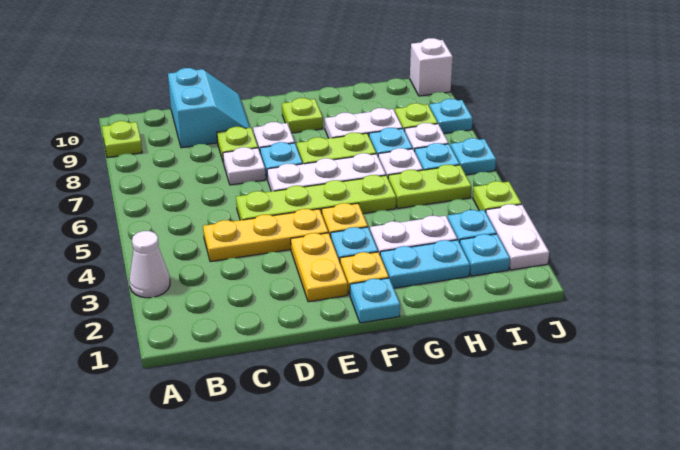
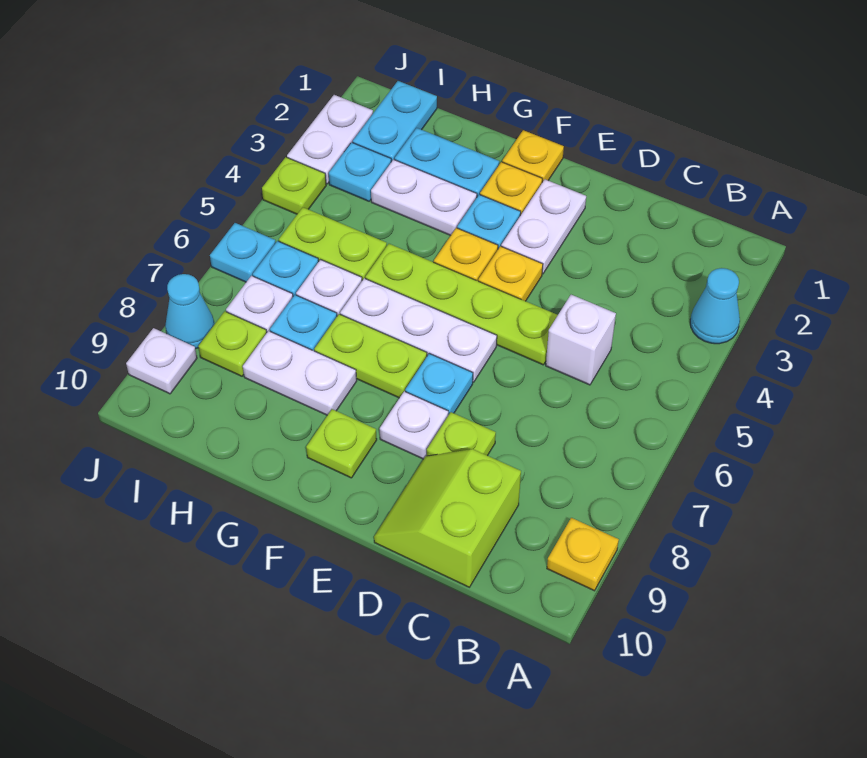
white 1x1 cone [129,231,170,298] -> cyan 1x1 cone [690,268,740,344]
lime 1x1 plate [102,121,142,157] -> yellow 1x1 plate [547,518,619,591]
yellow 1x3 plate [203,209,328,262] -> yellow 1x1 plate [478,246,543,301]
cyan 2x2 slope [168,68,250,148] -> lime 2x2 slope [374,449,521,587]
white 1x1 plate [223,147,265,185] -> white 1x1 plate moved to [126,328,197,394]
yellow 1x2 plate [291,233,348,302] -> white 1x2 plate [501,180,586,274]
cyan 1x1 plate [350,278,400,323] -> yellow 1x1 plate [502,130,564,182]
cyan 1x1 plate [460,234,510,276] -> cyan 1x2 plate [353,81,437,162]
cyan 1x1 plate [430,99,473,133] -> cyan 1x1 cone [165,274,214,349]
white 1x1 brick [410,38,453,96] -> white 1x1 brick moved to [546,295,616,385]

